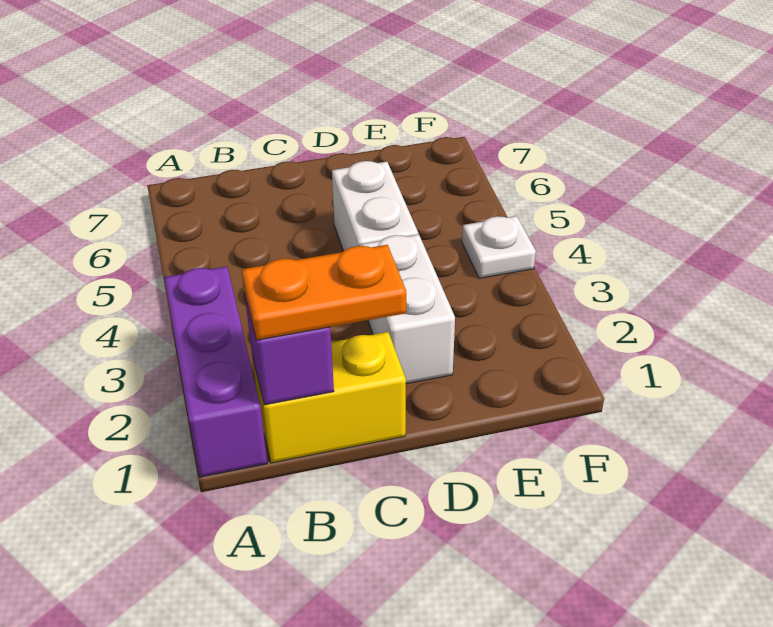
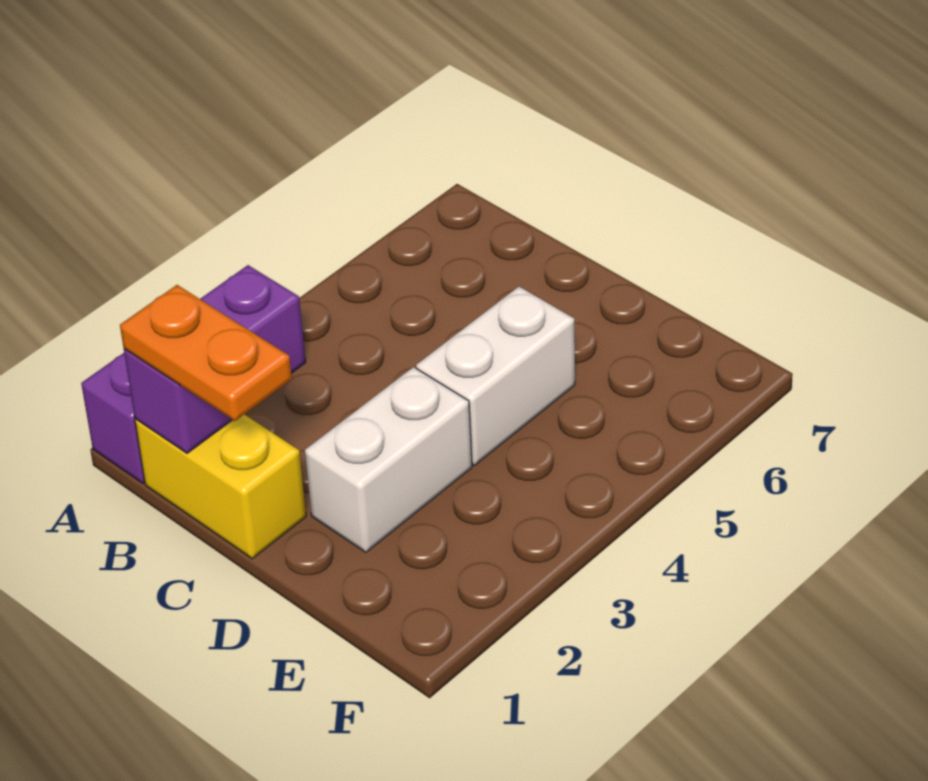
white 1x1 plate [462,216,536,278] -> none

